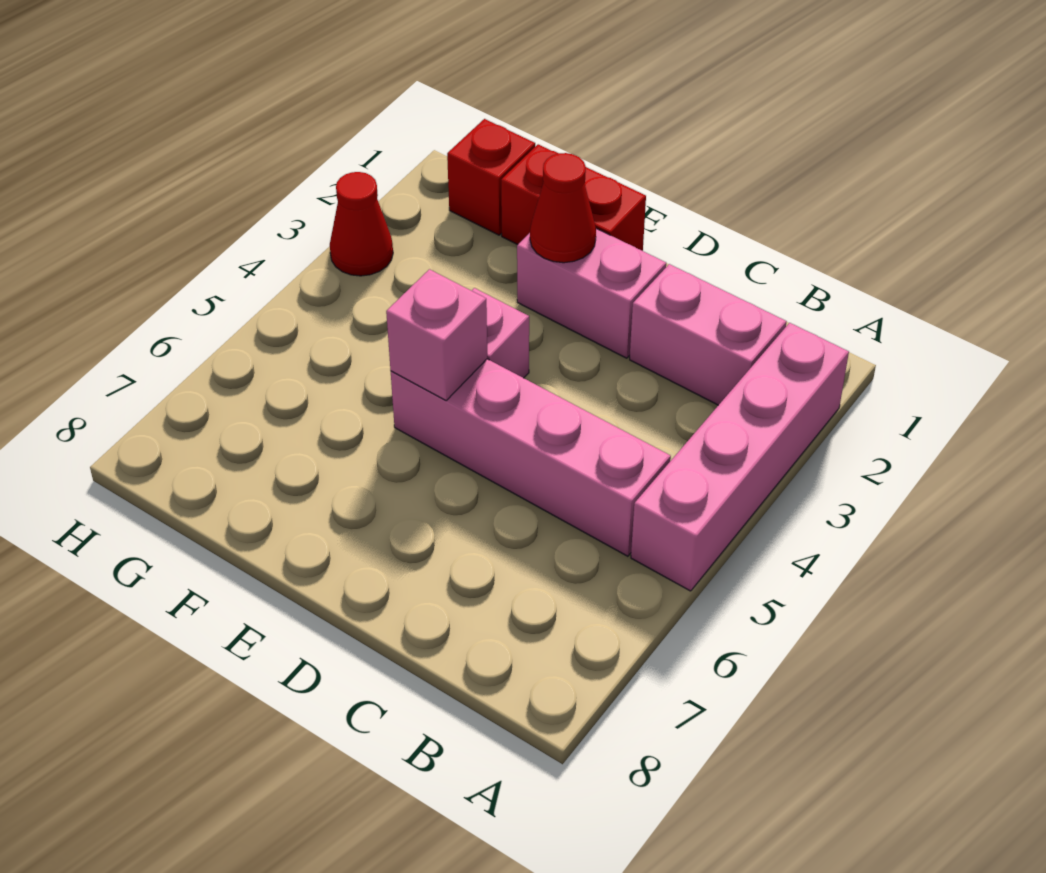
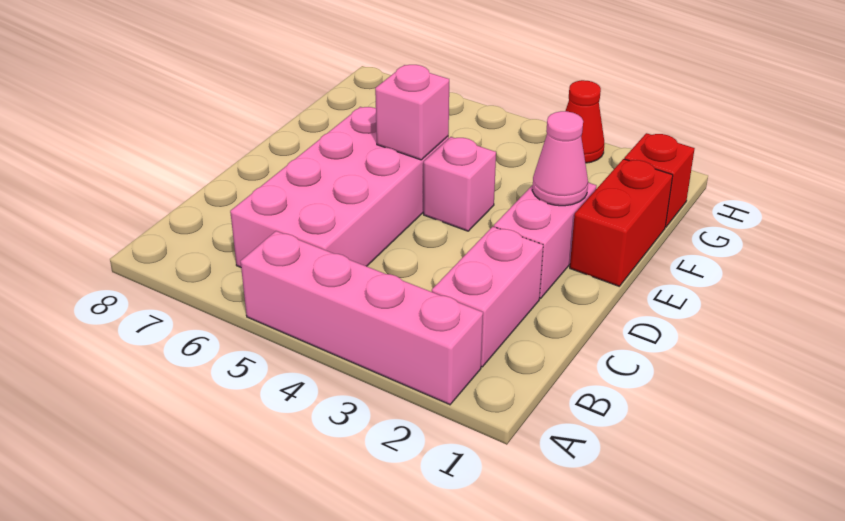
pink 1x4 brick [391,359,671,556] -> pink 2x4 brick [230,107,449,267]
red 1x1 cone [530,153,596,263] -> pink 1x1 cone [532,111,588,206]

